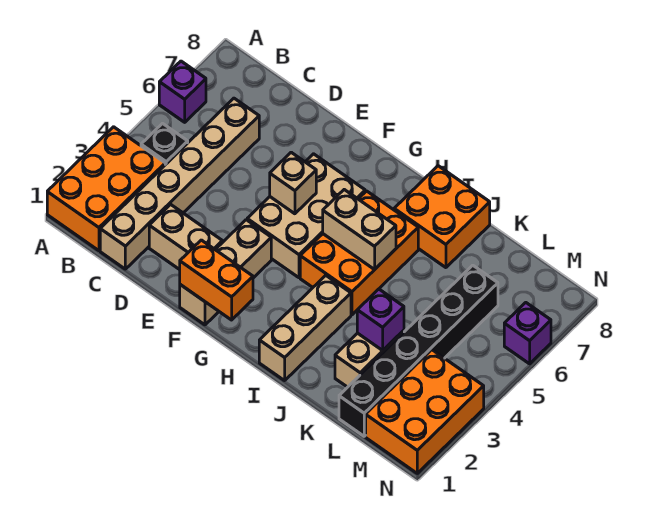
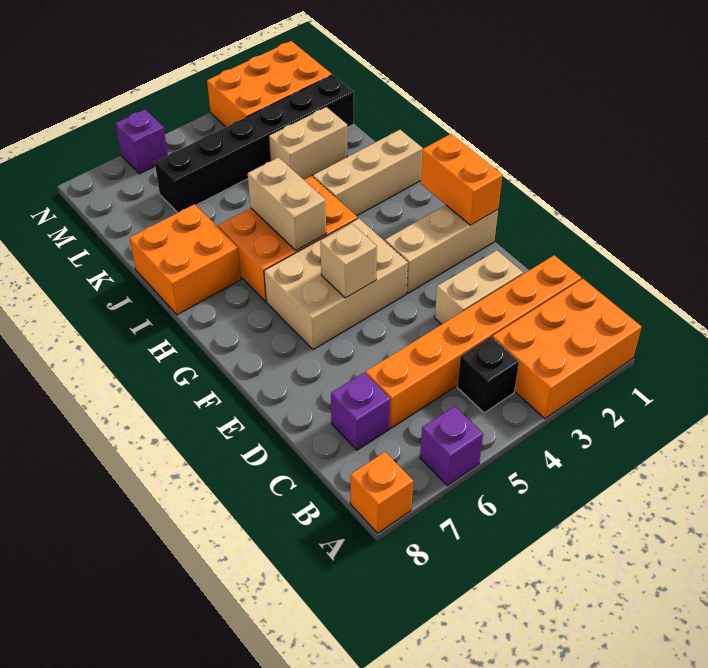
none -> orange 1x1 brick [351,452,413,533]
tan 1x6 brick [100,98,259,269] -> orange 1x6 brick [366,255,581,428]
tan 1x2 brick [149,204,222,270] -> tan 1x2 brick turned to [435,250,523,324]
purple 1x1 brick [357,289,404,350] -> purple 1x1 brick moved to [331,373,390,450]

